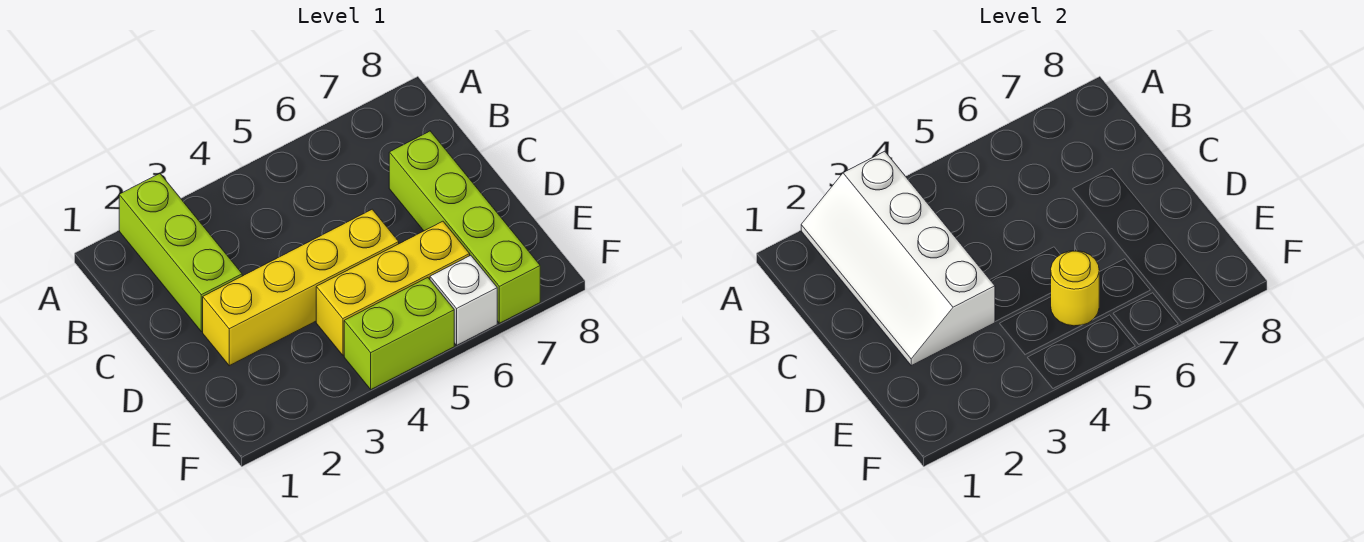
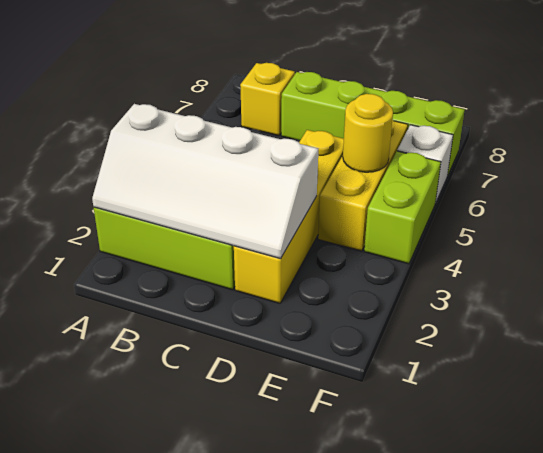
none -> yellow 1x1 brick [240,63,295,136]

